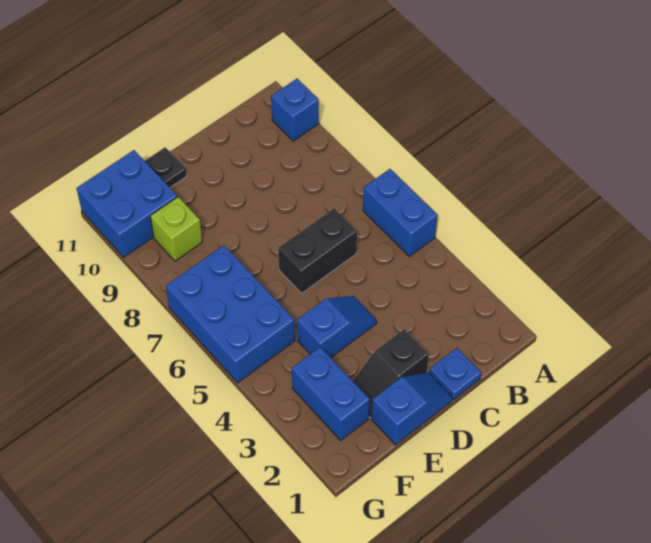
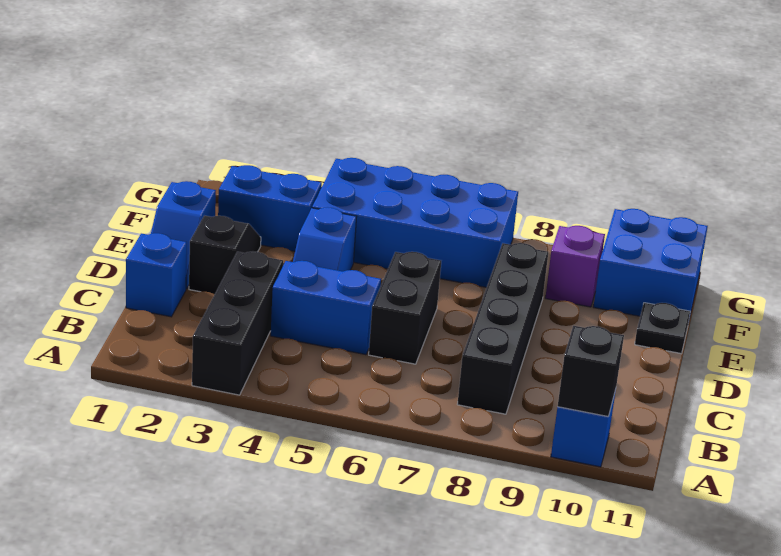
none -> black 1x3 brick [192,252,283,395]
blue 1x2 brick [363,169,438,256] -> blue 1x2 brick moved to [271,261,381,355]
none -> black 1x1 brick [558,326,624,417]
none -> black 1x4 brick [457,243,548,414]
blue 1x1 plate [429,348,481,400] -> blue 1x1 brick [126,233,187,317]
blue 2x3 brick [166,245,295,383] -> blue 2x4 brick [312,158,518,287]
lime 1x1 brick [150,197,202,261] -> purple 1x1 brick [545,226,605,307]

